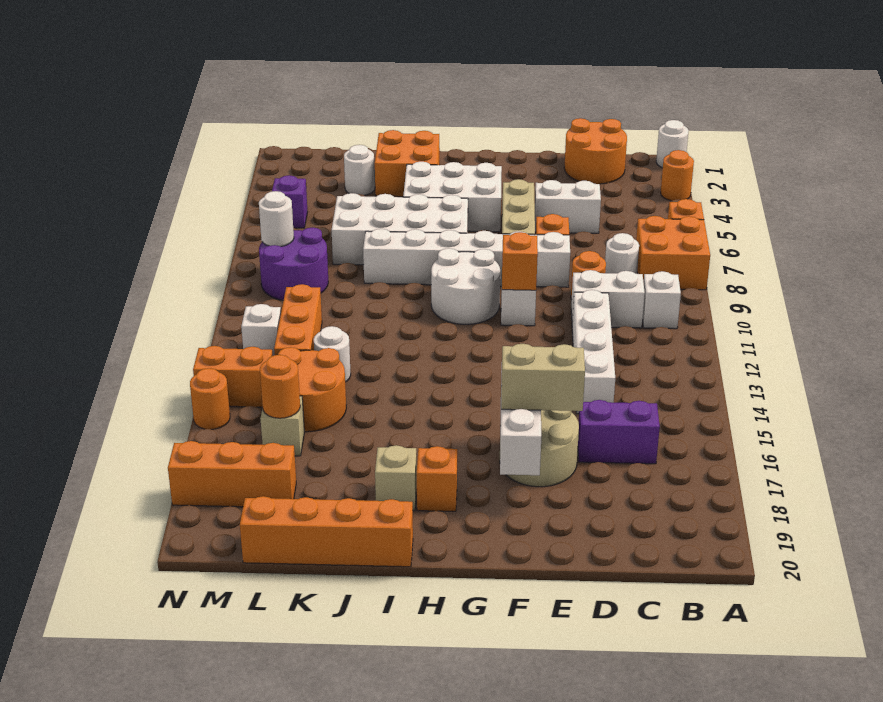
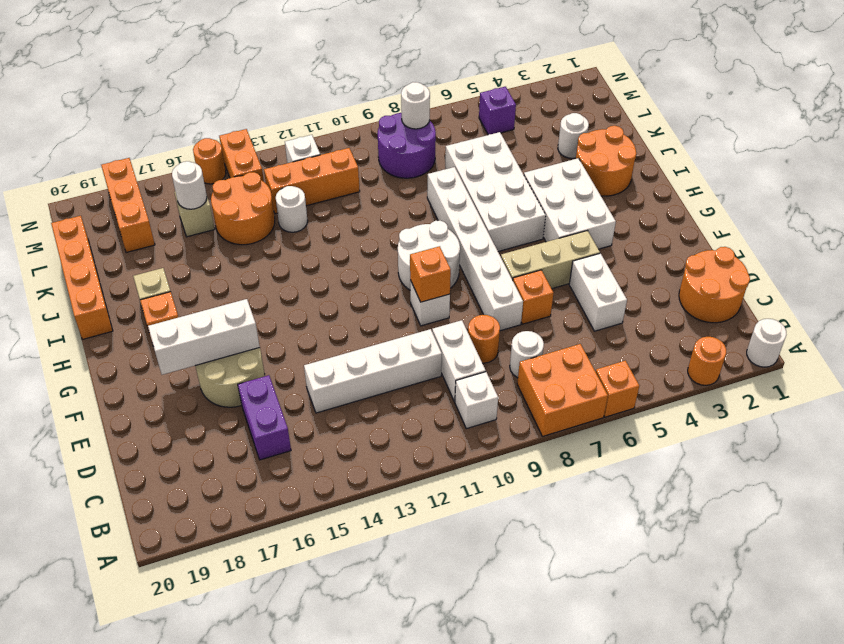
tan 1x2 brick [501,344,585,411] -> none
orange 2x2 brick [375,130,440,197] -> orange 2x2 round brick [576,126,636,196]
orange 1x1 round brick [260,355,300,418] -> white 1x1 round brick [172,161,207,209]

